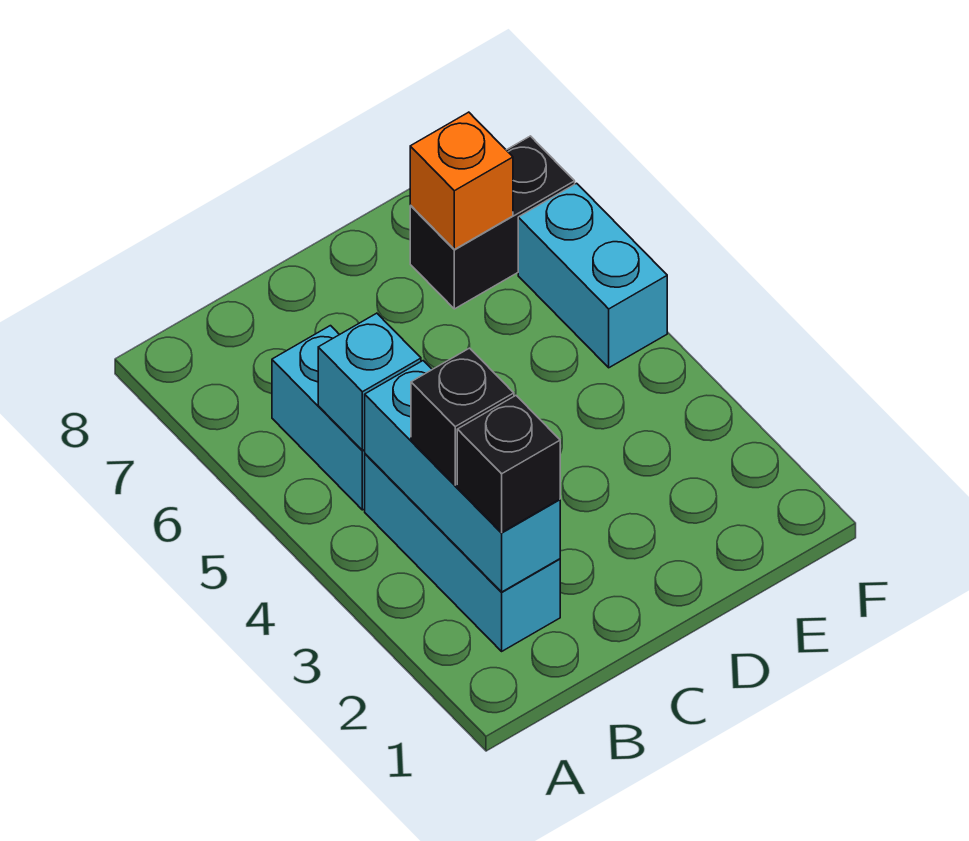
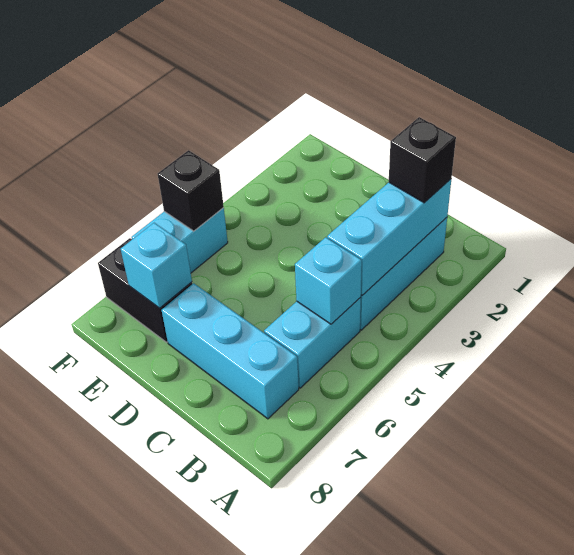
black 1x1 brick [411,348,514,485] -> black 1x1 brick moved to [158,150,224,231]
none -> cyan 1x3 brick [162,283,299,419]
orange 1x1 brick [410,112,513,249] -> cyan 1x1 brick [121,223,192,308]

